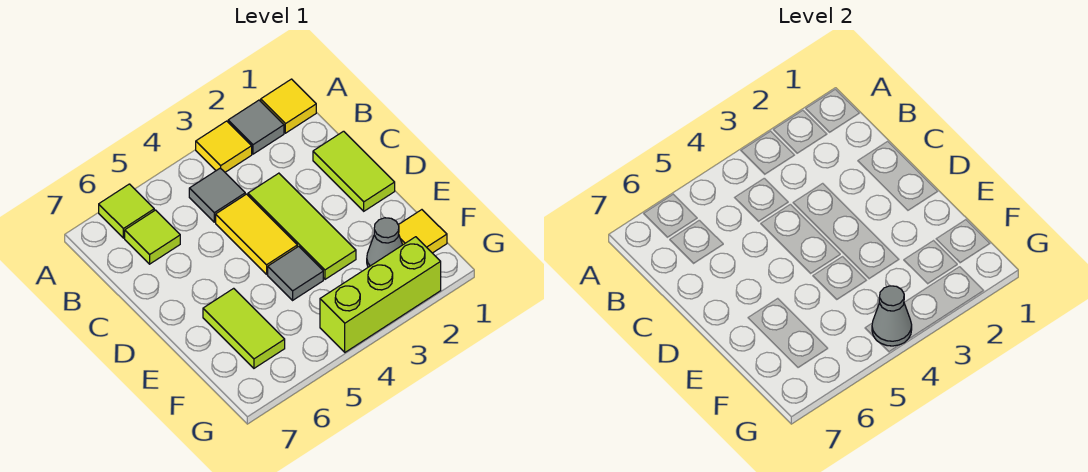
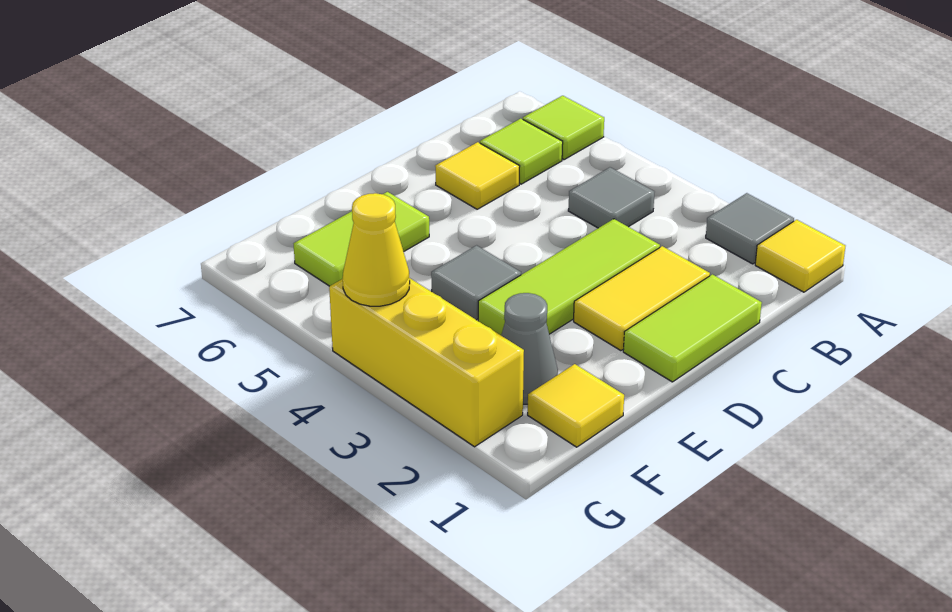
yellow 1x1 tile [196,121,252,172] -> yellow 1x1 tile moved to [435,142,520,209]
yellow 1x2 tile [216,194,297,274] -> yellow 1x2 tile moved to [574,246,710,351]
lime 1x3 brick [320,237,441,352] -> yellow 1x3 brick [329,278,524,447]
grey 1x1 cone [872,286,912,346] -> yellow 1x1 cone [343,193,410,306]

